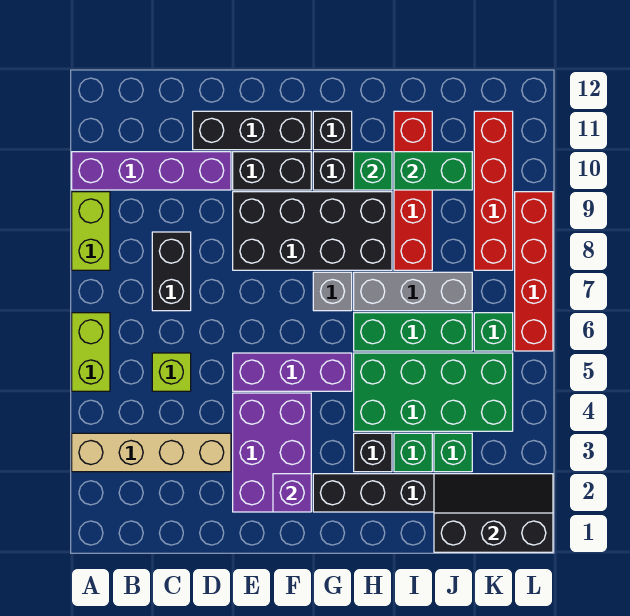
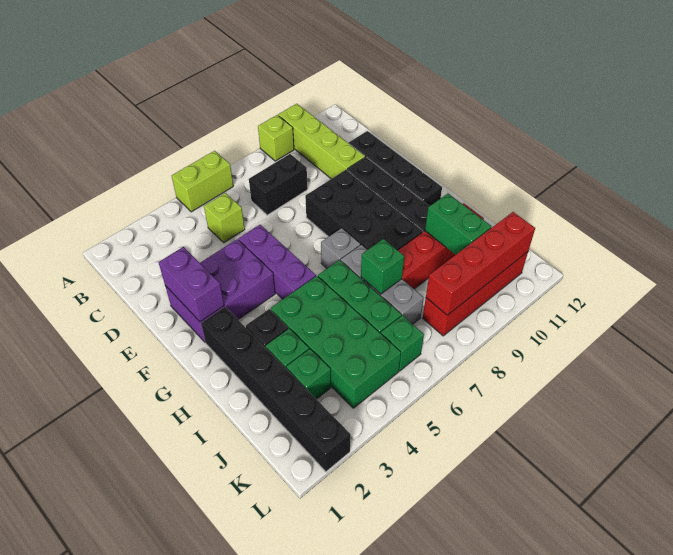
tan 1x4 brick [72,433,231,472] -> none
lime 1x2 brick [72,192,110,270] -> lime 1x1 brick [258,115,294,161]
purple 1x4 brick [72,152,231,190] -> lime 1x4 brick [278,104,365,179]
purple 1x1 brick [273,474,311,512] -> purple 1x2 brick [159,247,224,322]
green 1x1 brick [354,152,392,190] -> green 1x1 brick moved to [361,239,404,294]
black 2x3 slope [434,474,553,552] -> none
red 1x4 brick [515,192,553,351] -> red 1x4 brick moved to [426,212,535,315]

